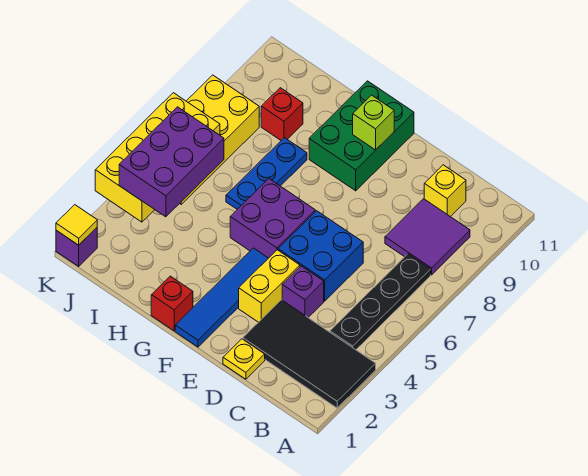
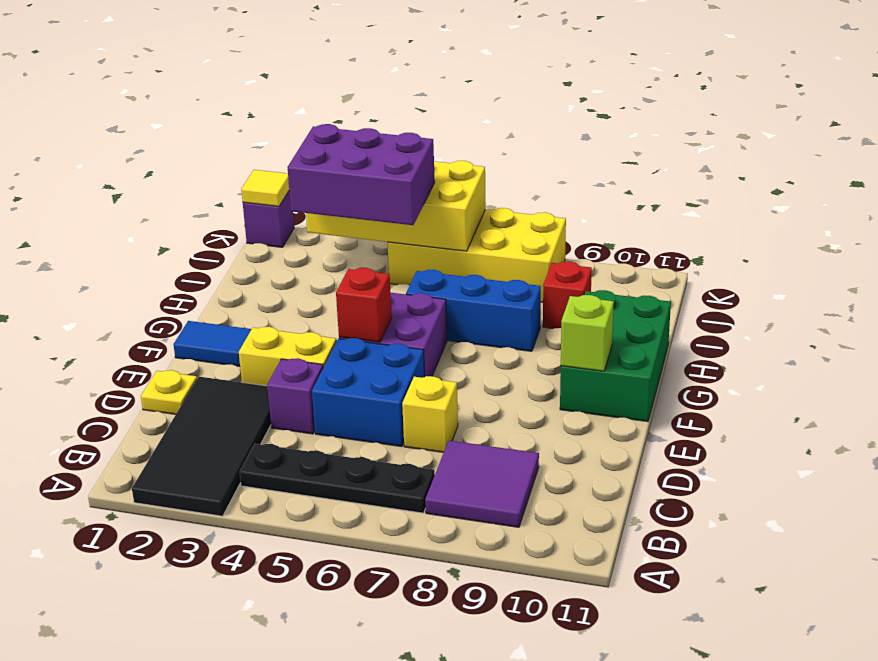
yellow 1x1 brick [424,165,466,217] -> yellow 1x1 brick moved to [402,376,458,452]
green 2x3 brick [309,81,414,191] -> green 2x3 brick turned to [560,290,671,422]
red 1x1 brick [151,276,193,331] -> red 1x1 brick moved to [336,268,392,342]
blue 1x3 plate [226,138,307,209] -> blue 1x3 brick [406,270,541,351]

